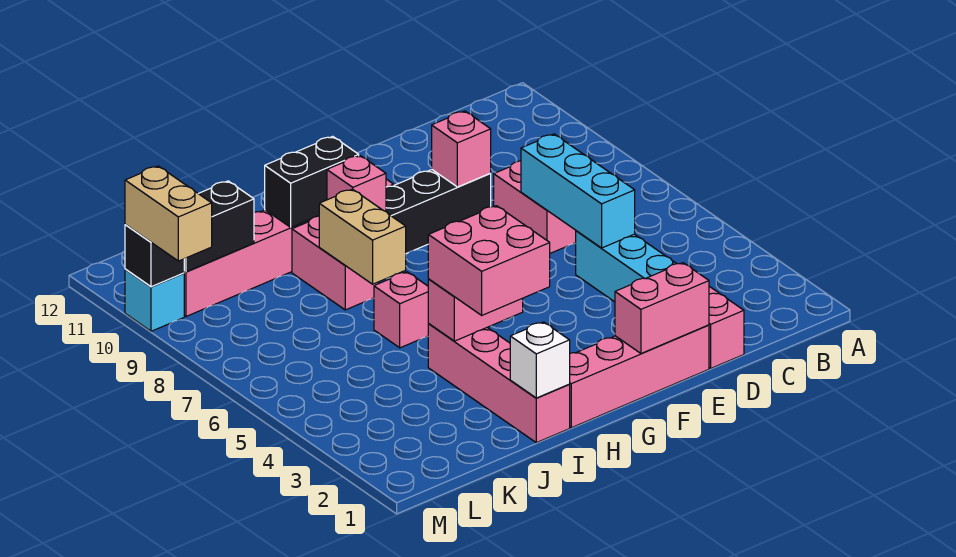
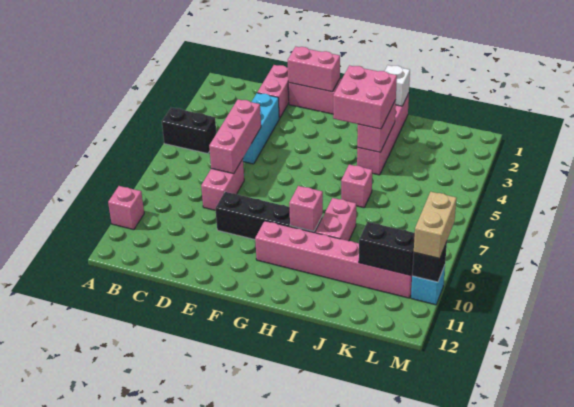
cyan 1x3 brick [521,134,635,248] -> pink 1x3 brick [209,99,261,174]
pink 1x1 brick [432,111,491,187] -> pink 1x1 brick moved to [108,186,144,230]
pink 1x2 brick [428,279,523,341] -> pink 1x2 brick turned to [357,100,396,152]
black 1x2 brick [265,136,359,227] -> black 1x2 brick moved to [162,107,216,154]
tan 1x2 brick [319,189,406,284] -> none

